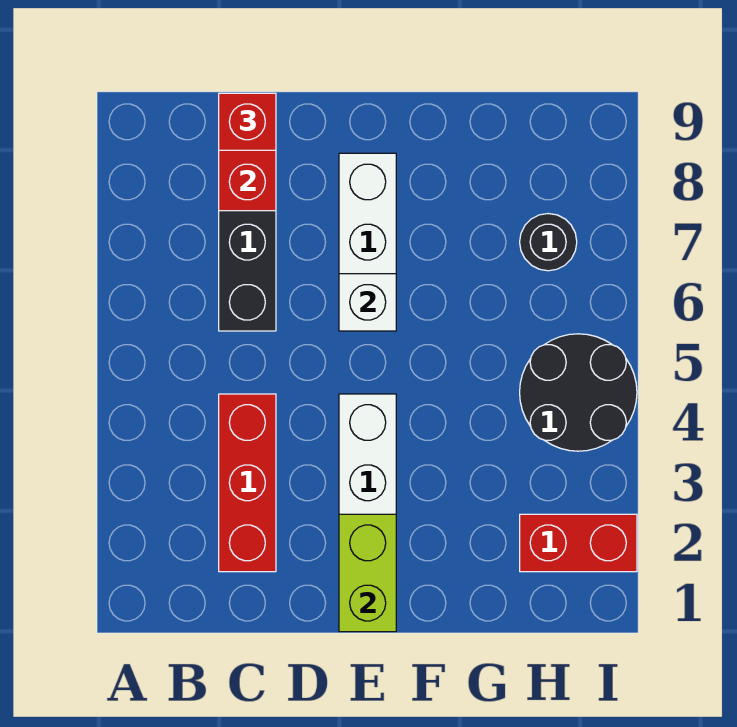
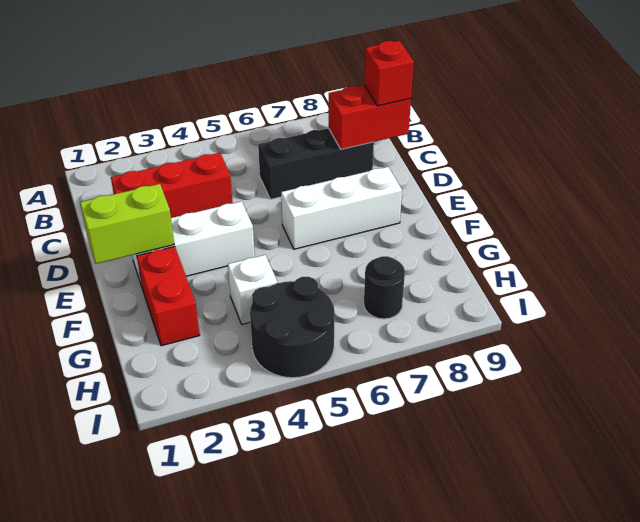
white 1x1 brick [339,274,396,331] -> white 1x1 brick moved to [228,255,278,324]
red 1x2 brick [520,514,637,572] -> red 1x2 brick moved to [137,246,200,346]

